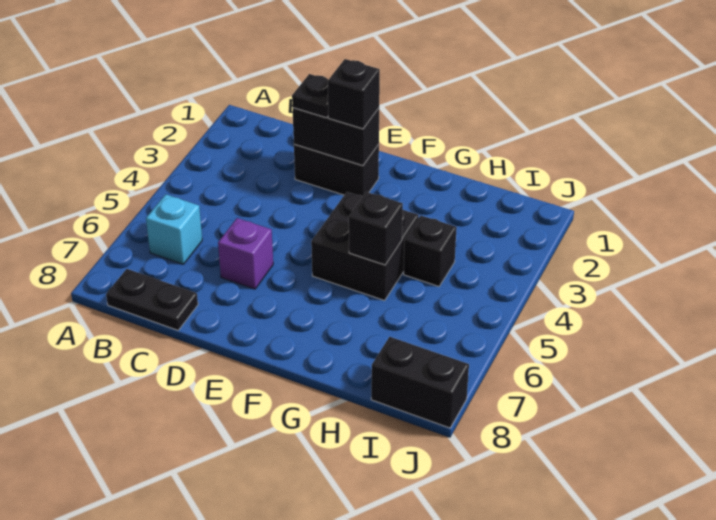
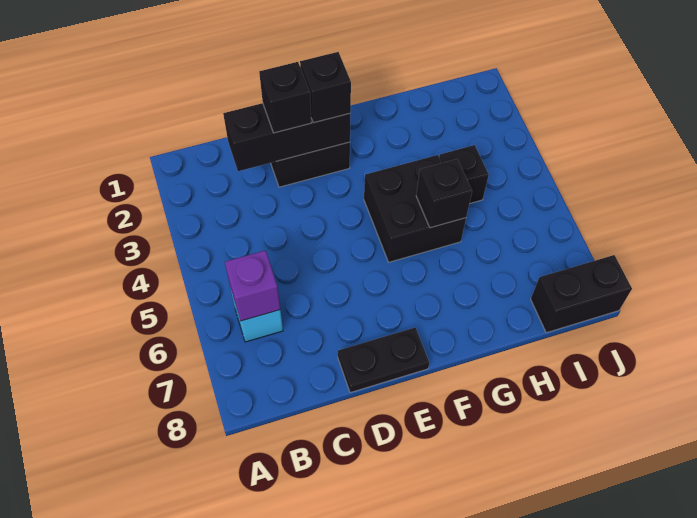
black 1x2 plate [106,269,198,330] -> black 1x2 plate moved to [338,328,429,393]
black 1x2 brick [293,108,379,166] -> black 1x3 brick [223,103,350,171]
black 1x1 plate [292,74,328,118] -> black 1x1 brick [259,62,311,133]
purple 1x1 brick [218,218,273,289] -> purple 1x1 brick moved to [225,250,280,321]

